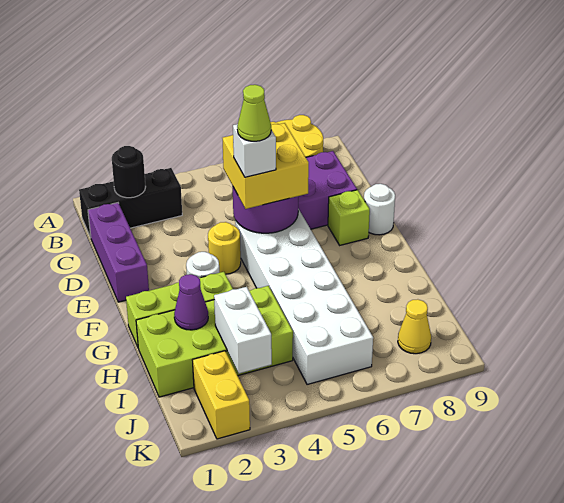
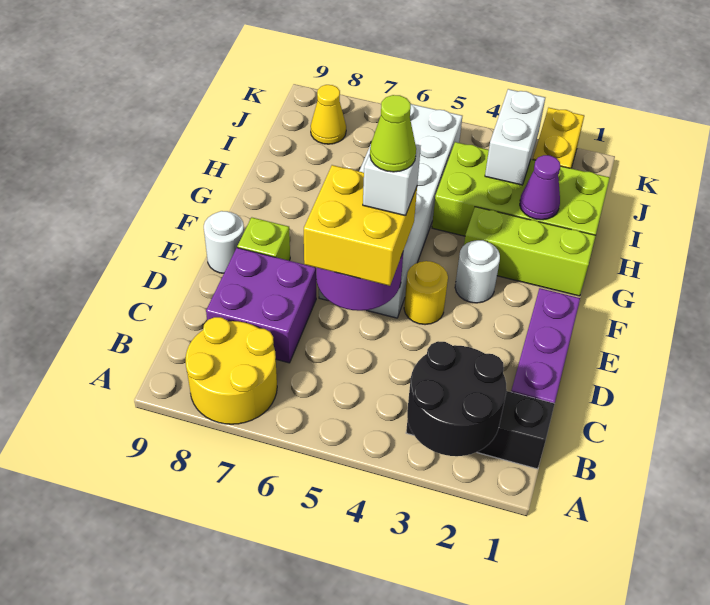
black 1x1 round brick [112,146,146,198] -> black 2x2 round brick [407,341,507,456]

